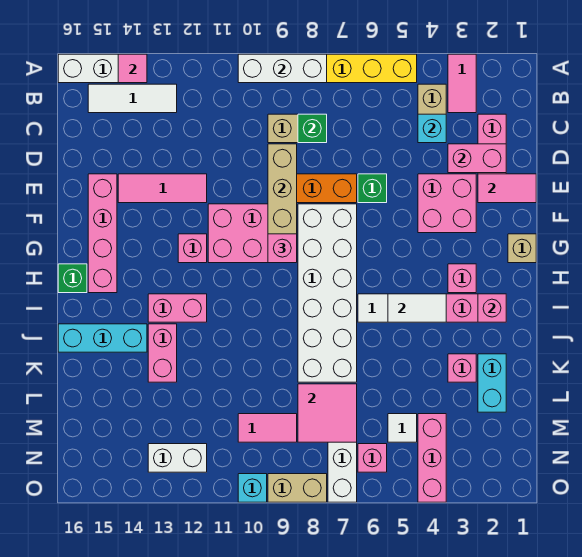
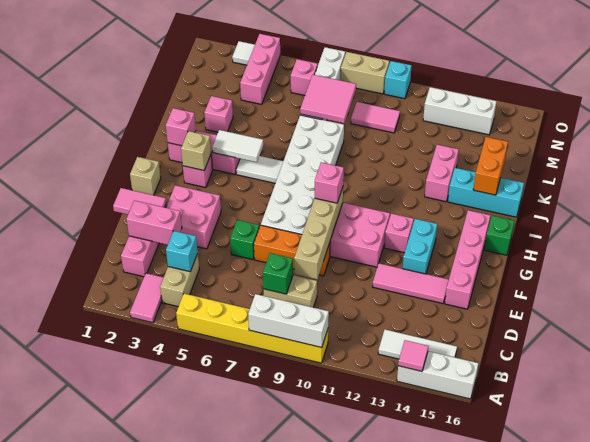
none -> tan 1x1 brick [181,131,211,170]
pink 1x2 brick [148,294,207,322] -> none
none -> orange 1x2 brick [473,137,508,195]
cyan 1x2 brick [478,354,506,412] -> cyan 1x2 brick moved to [403,219,437,274]
white 1x1 tile [388,414,417,442] -> white 1x1 tile moved to [232,41,255,65]
white 1x2 brick [148,444,207,472] -> white 1x3 brick [423,87,496,135]

